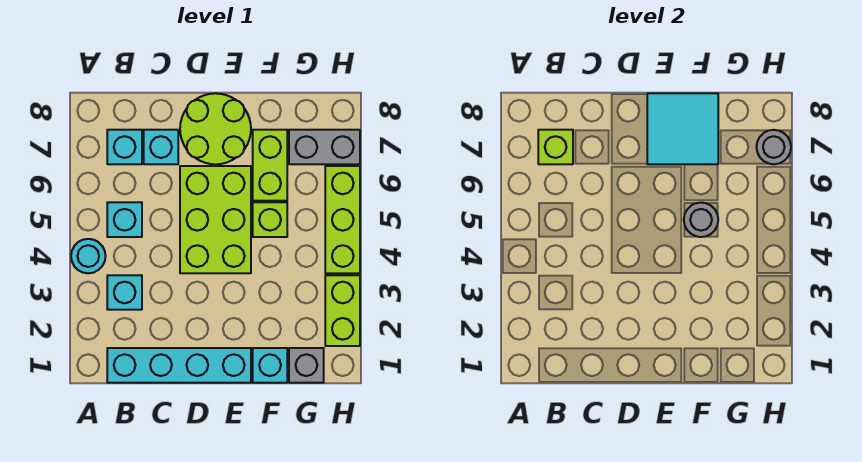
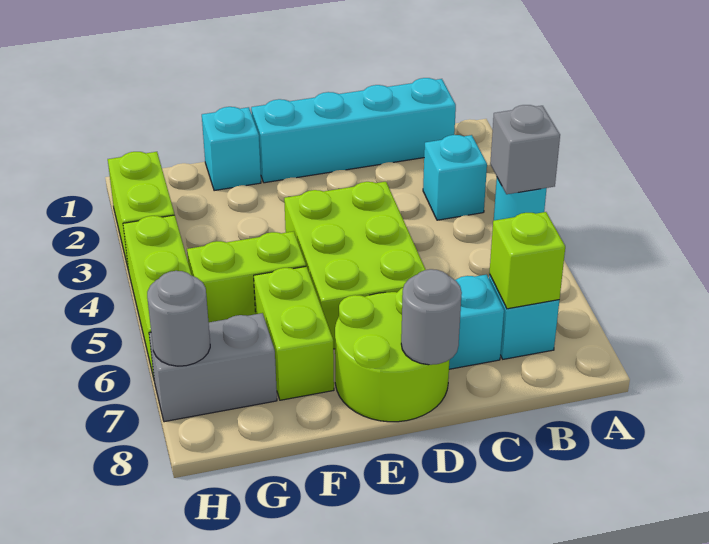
cyan 1x1 brick [107,202,142,237] -> none
cyan 2x2 tile [647,93,718,164] -> none
lime 1x1 brick [253,202,287,237] -> lime 1x2 brick [187,231,306,322]
grey 1x1 round brick [684,203,718,237] -> grey 1x1 round brick moved to [401,269,462,365]
grey 1x1 brick [289,348,324,383] -> grey 1x1 brick moved to [490,105,560,194]

